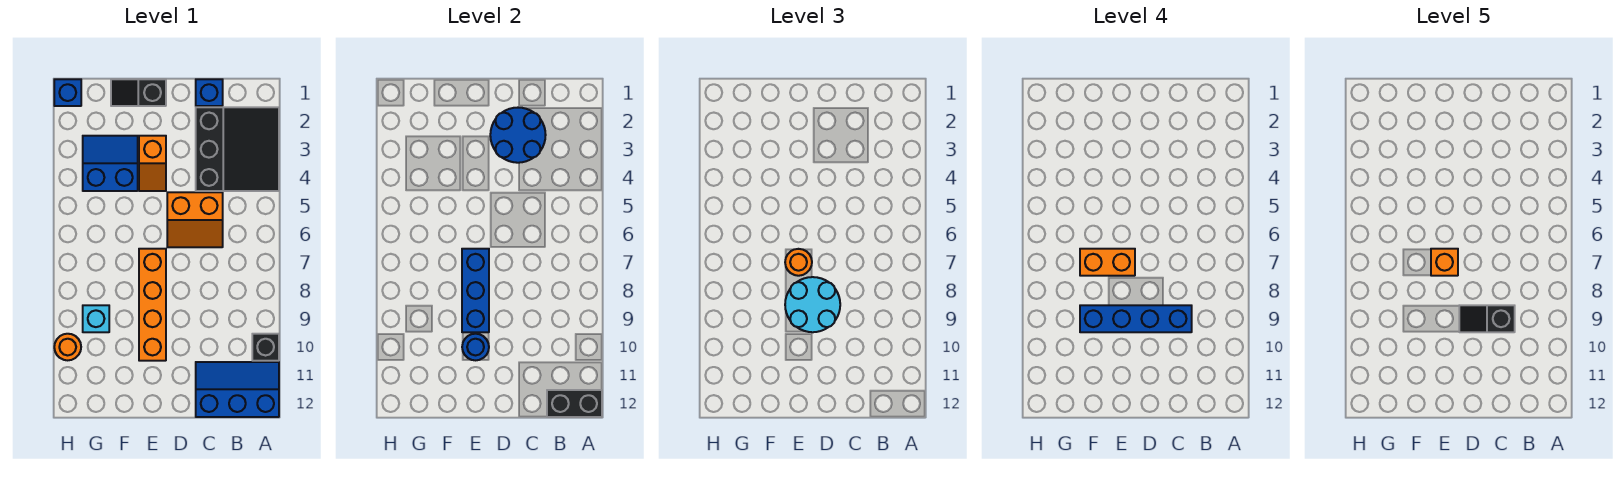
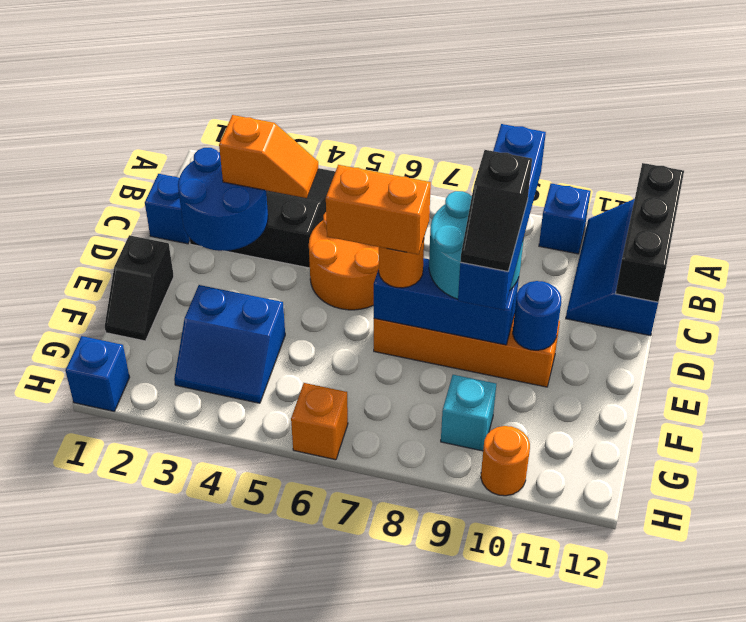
black 1x1 brick [252,334,279,361] -> blue 1x1 brick [539,183,591,254]
black 1x2 brick [547,390,602,417] -> black 1x3 brick [616,163,684,302]
orange 2x2 slope [167,192,223,247] -> orange 2x2 round brick [309,212,379,310]
black 1x2 slope [1459,305,1515,332] -> black 1x2 slope moved to [460,150,532,271]
orange 1x2 slope [139,136,166,191] -> orange 1x2 slope moved to [219,115,318,198]
orange 1x2 brick [1080,249,1135,276] -> orange 1x2 brick turned to [326,165,431,254]
orange 1x1 brick [1431,249,1458,276] -> orange 1x1 brick moved to [291,383,348,460]
blue 2x2 slope [83,136,138,191] -> blue 2x2 slope turned to [174,285,285,403]

